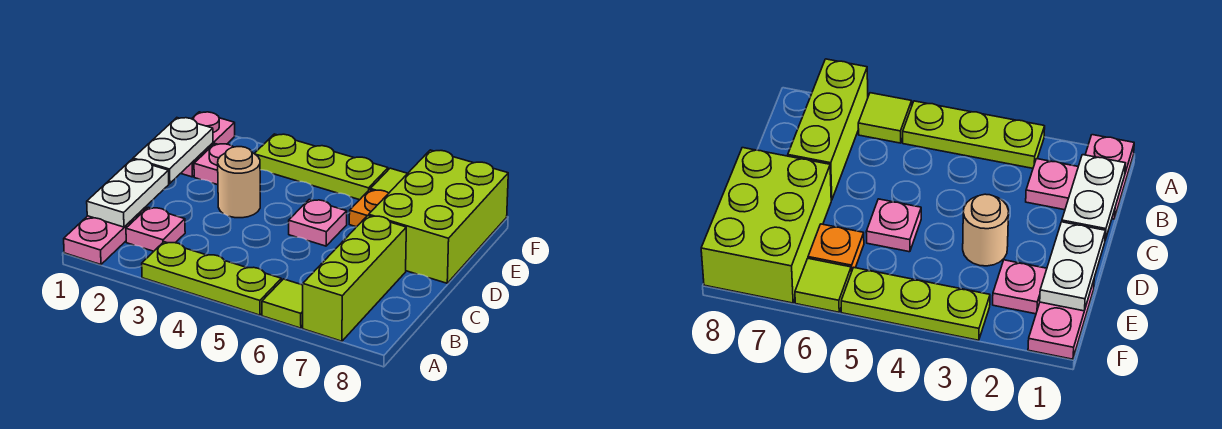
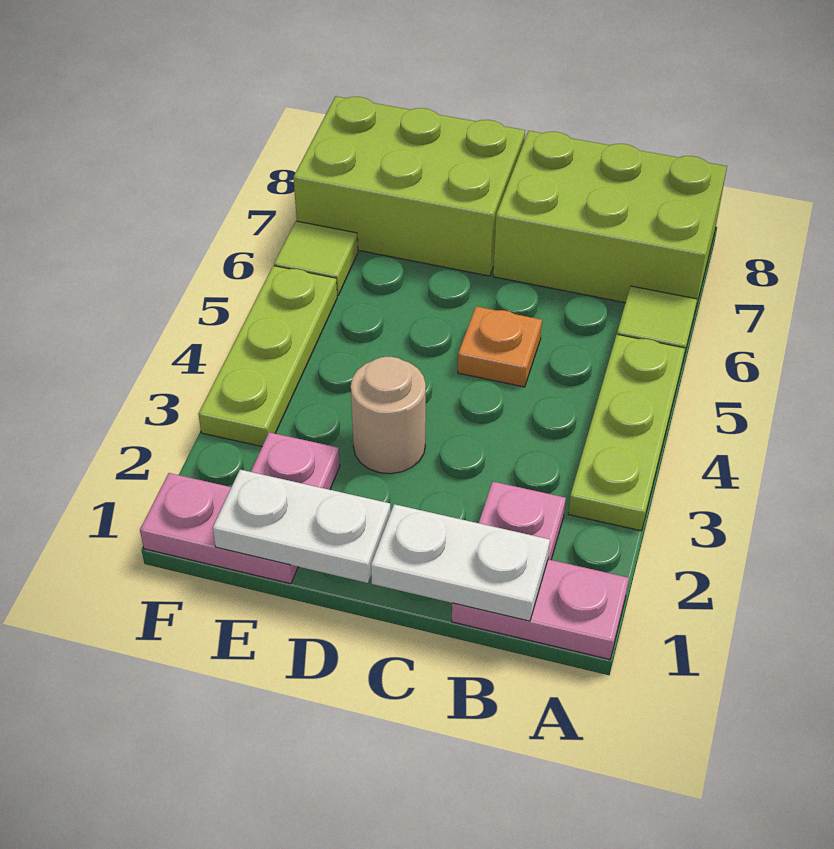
lime 1x3 brick [303,216,406,341] -> lime 2x3 brick [493,131,727,310]
pink 1x1 plate [289,200,347,246] -> none
orange 1x1 plate [349,190,389,227] -> orange 1x1 plate moved to [458,306,542,387]

